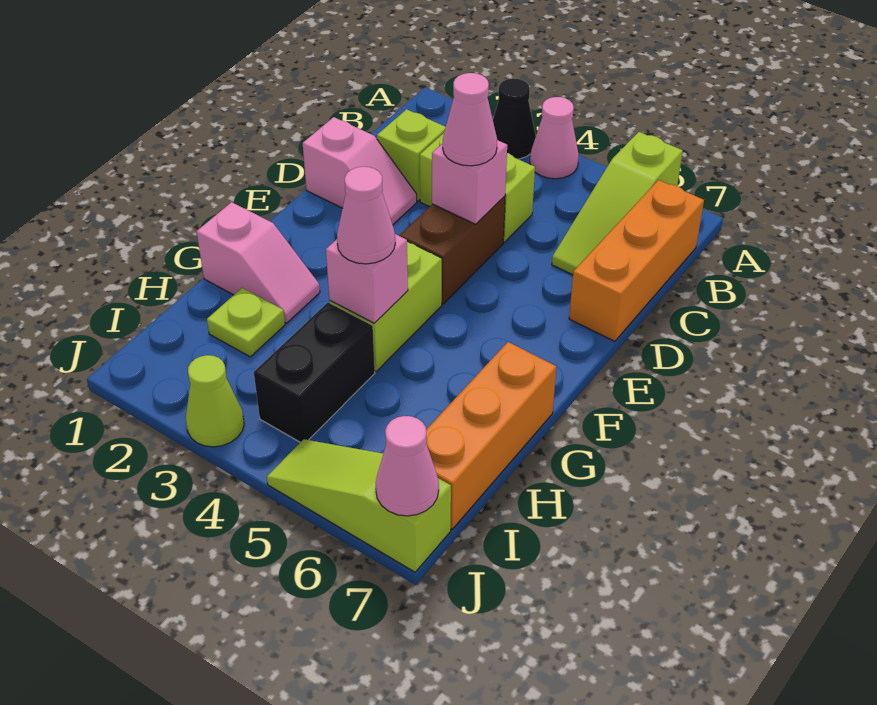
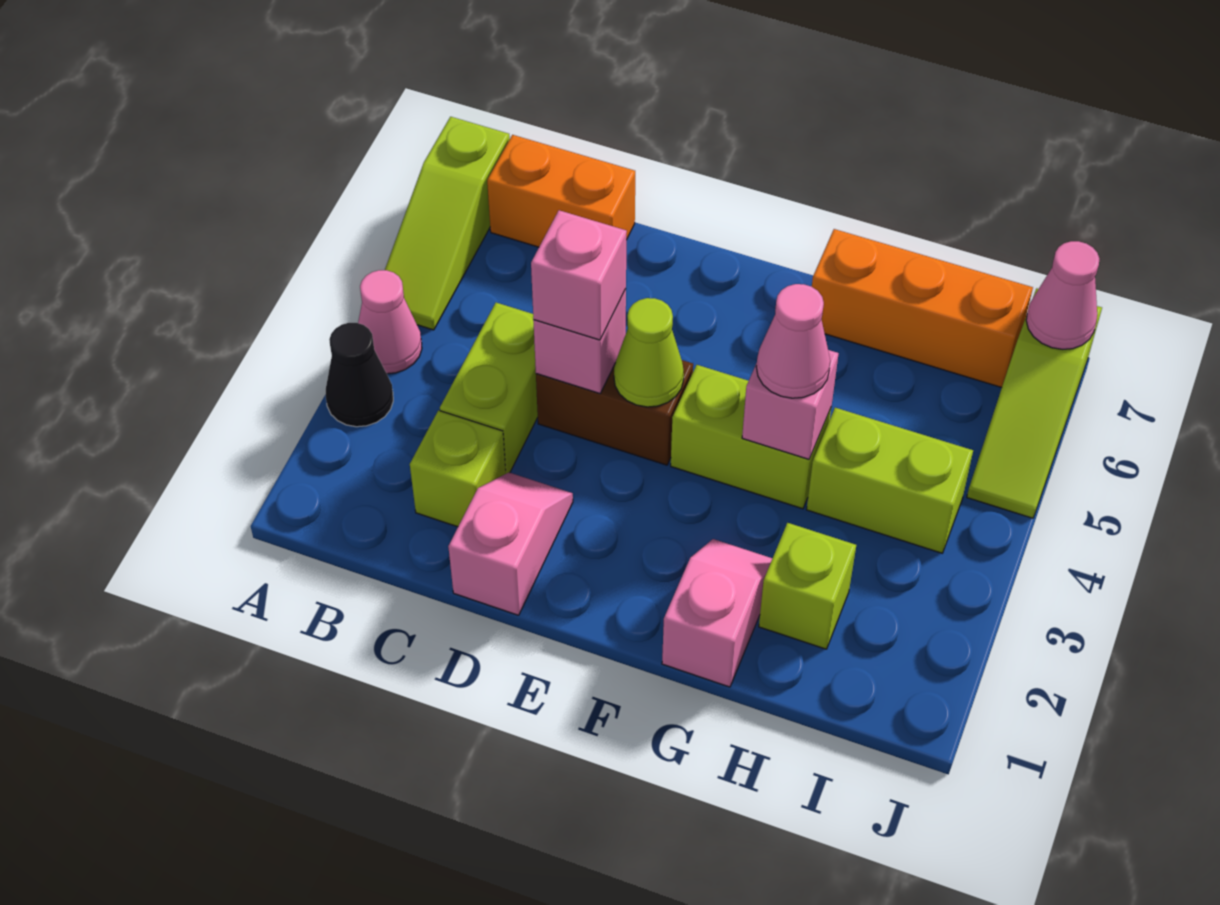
lime 1x3 slope [552,132,683,275] -> lime 1x3 slope turned to [385,117,510,330]
orange 1x3 brick [569,180,704,341] -> orange 1x2 brick [487,135,635,247]
pink 1x1 cone [443,73,497,166] -> pink 1x1 brick [531,210,627,340]
lime 1x1 plate [207,288,285,357] -> lime 1x1 brick [759,523,856,649]
black 1x2 brick [254,303,375,442] -> lime 1x2 brick [807,408,973,553]
lime 1x1 cone [186,355,244,447] -> lime 1x1 cone moved to [614,298,684,407]

